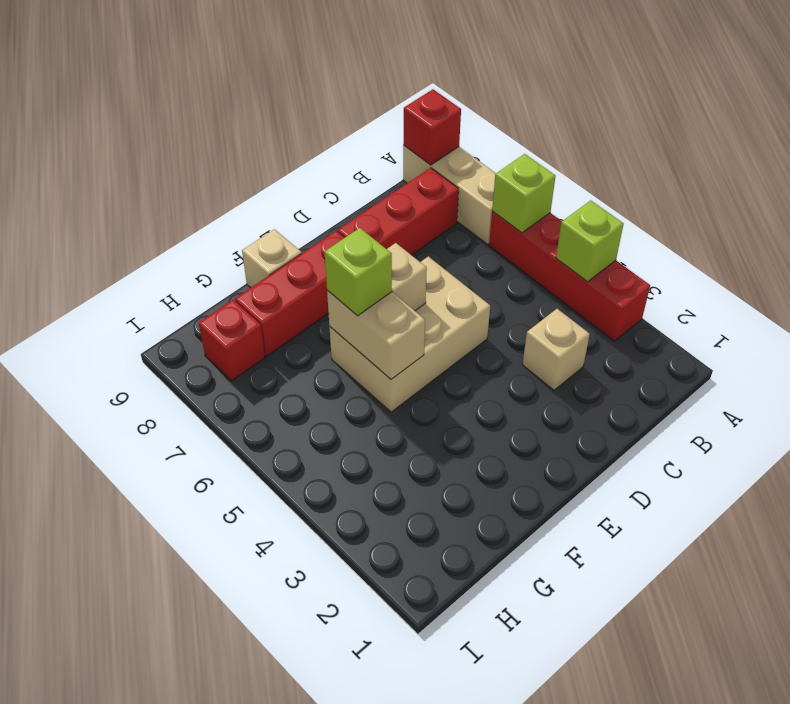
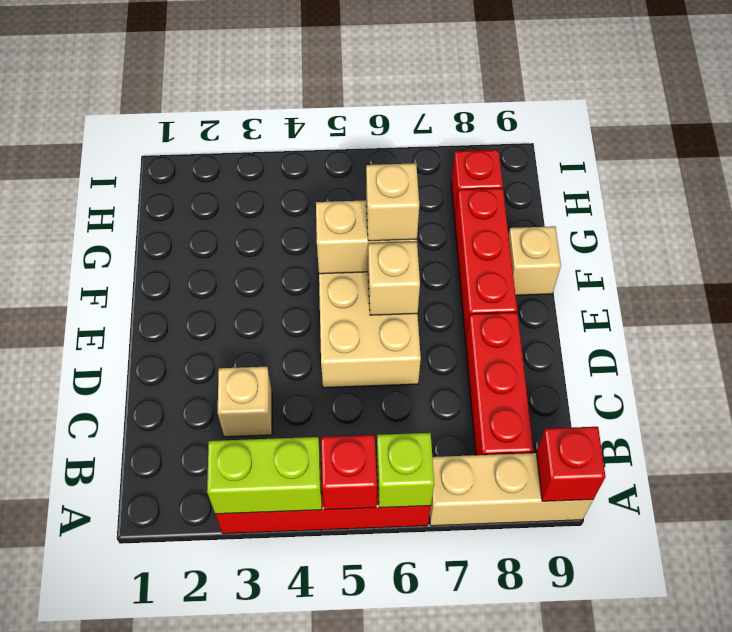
lime 1x1 brick [556,200,624,282] -> lime 1x2 brick [207,437,322,514]
none -> red 1x1 brick [321,435,377,510]
lime 1x1 brick [325,228,392,316] -> tan 1x1 brick [366,163,419,241]

